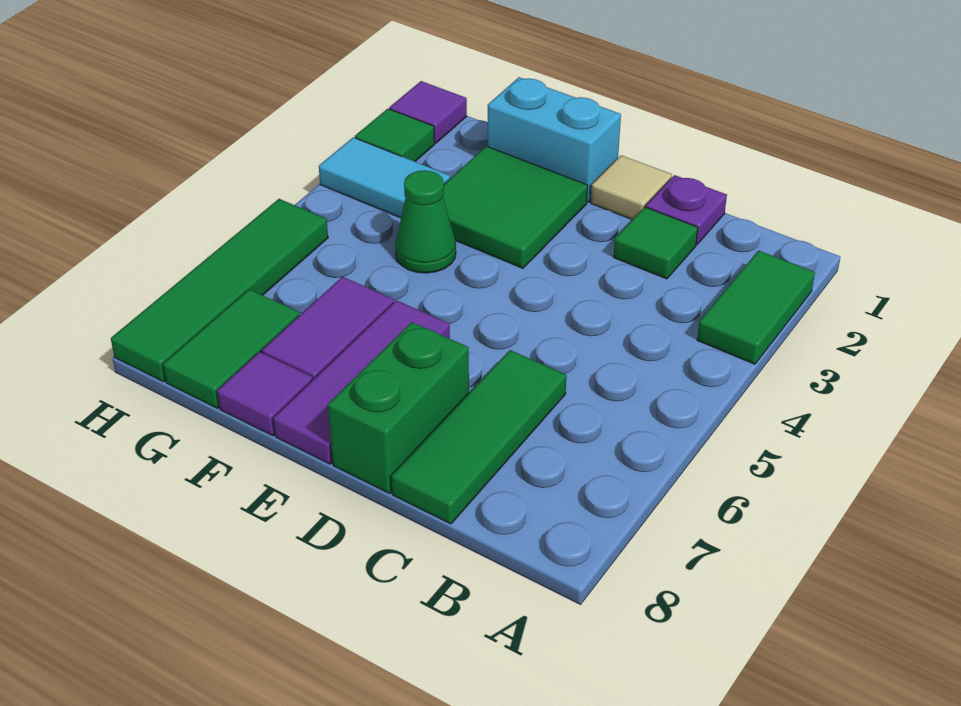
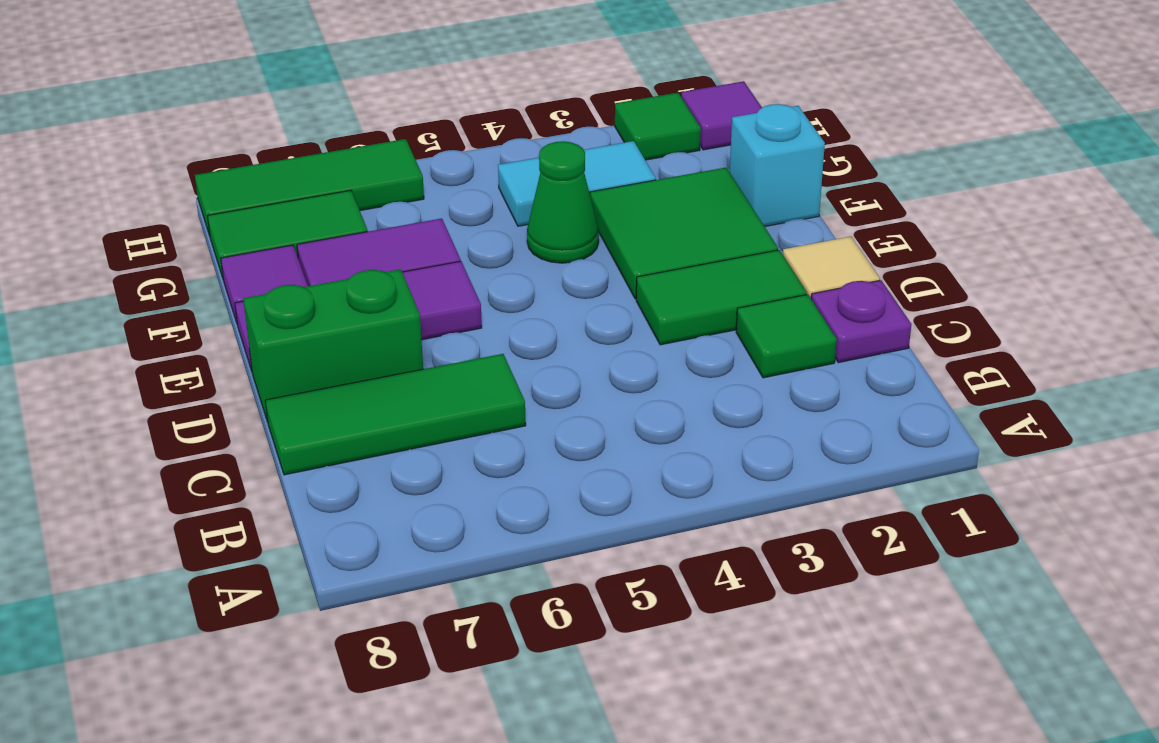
green 1x2 tile [697,251,815,364] -> green 1x2 tile moved to [636,250,807,345]
cyan 1x2 brick [488,77,621,202] -> cyan 1x1 brick [730,104,825,226]
cyan 1x2 tile [319,137,450,218] -> cyan 1x2 tile turned to [498,141,656,226]
green 1x4 tile [111,199,328,382] -> green 1x3 tile [195,139,424,236]

